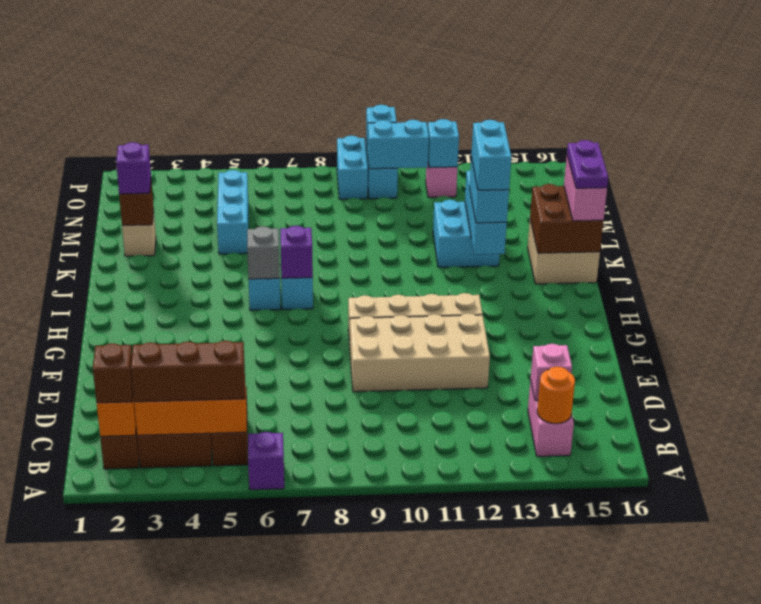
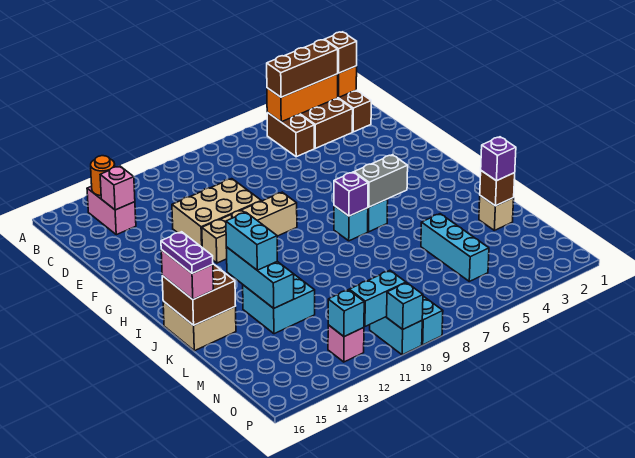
purple 1x1 brick [248,432,284,490] -> none
tan 2x4 brick [350,313,490,392] -> tan 2x3 brick [172,179,261,247]
grey 1x1 brick [247,226,280,279] -> grey 1x2 brick [354,155,408,207]
cyan 1x2 brick [471,120,511,190] -> none

